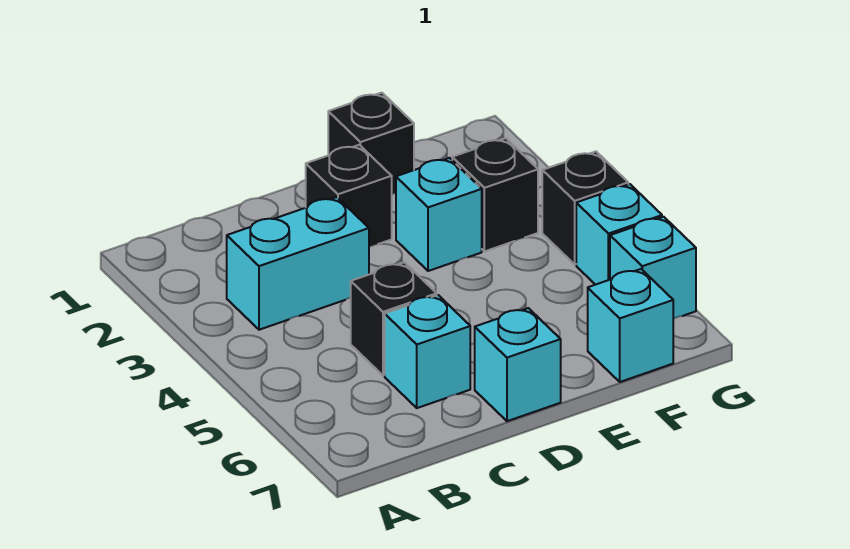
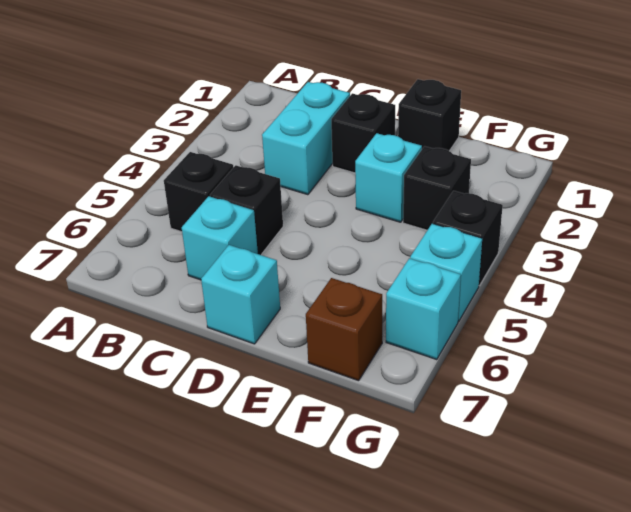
cyan 1x2 brick [227,197,369,330] -> cyan 1x2 brick turned to [262,82,350,195]
none -> black 1x1 brick [164,152,233,232]
cyan 1x1 brick [588,269,673,382] -> brown 1x1 brick [306,278,382,381]

